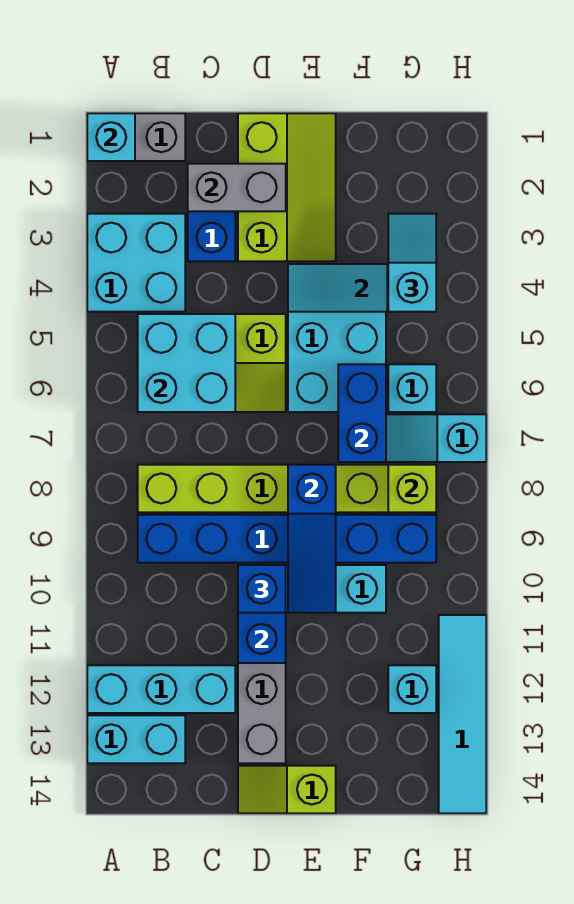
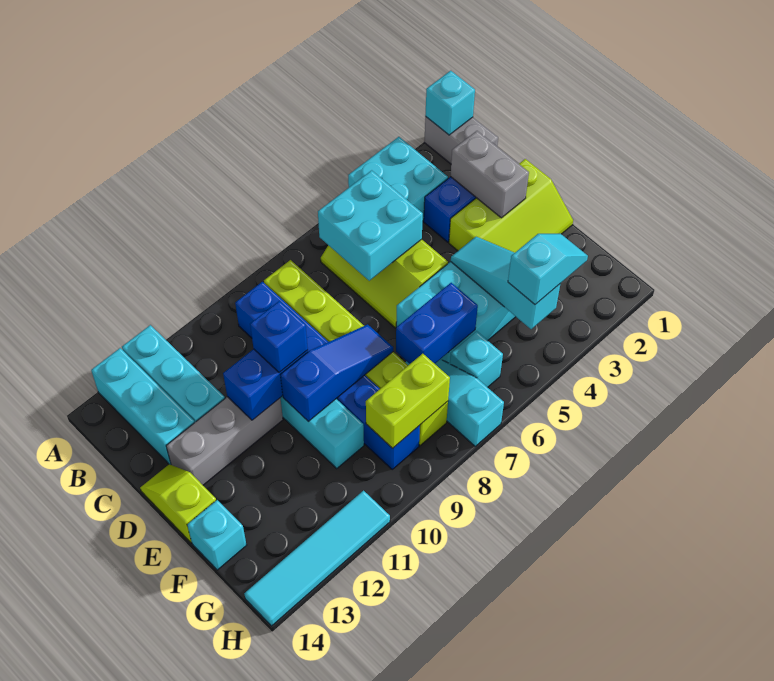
cyan 1x2 brick [87,715,185,763] -> cyan 1x3 brick [91,348,195,465]
blue 1x3 slope [288,465,336,613] -> blue 1x3 slope turned to [280,324,393,421]
lime 1x1 brick [388,465,436,512] -> lime 1x2 brick [366,354,450,448]
cyan 1x1 brick [388,665,436,713] -> cyan 1x1 brick moved to [187,500,246,570]

